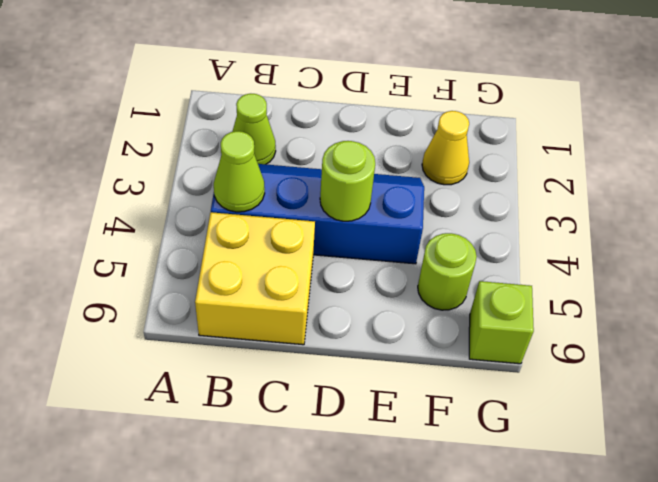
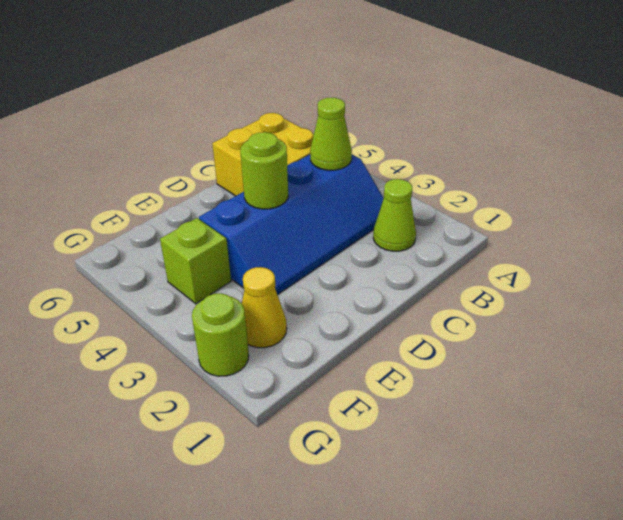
lime 1x1 round brick [418,233,477,310] -> lime 1x1 round brick moved to [192,293,249,376]
lime 1x1 brick [469,281,534,364] -> lime 1x1 brick moved to [160,218,231,304]

